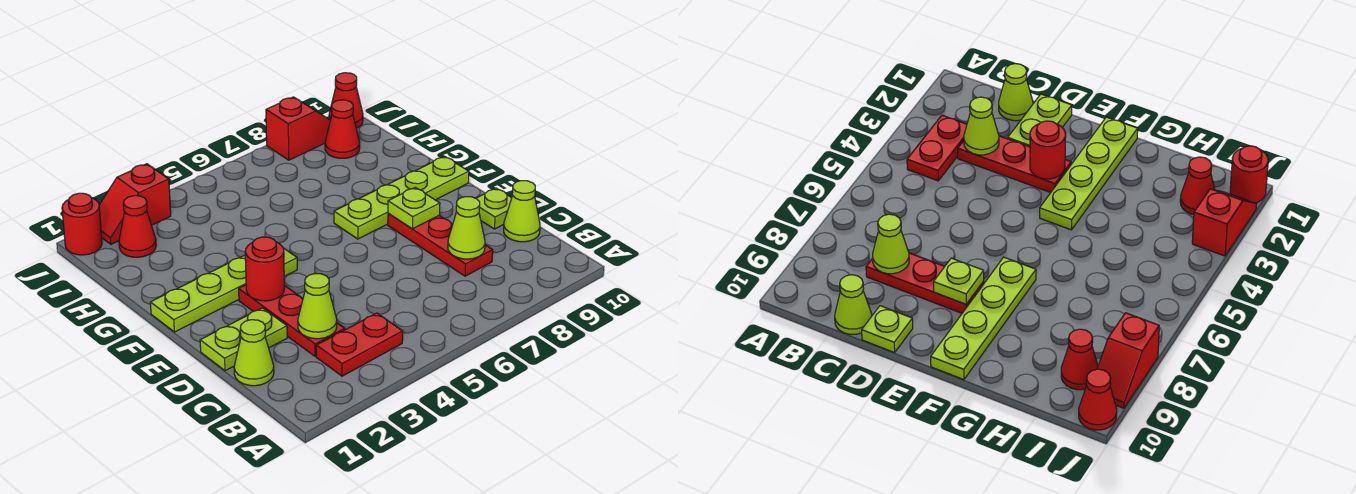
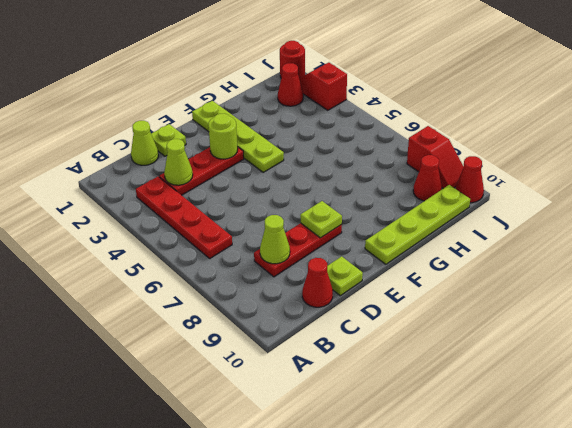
red 1x2 plate [316,313,403,376] -> red 1x4 plate [136,177,232,259]
lime 1x1 cone [504,181,540,242] -> red 1x1 cone [302,258,333,307]
lime 1x2 plate [200,308,287,371] -> lime 1x1 plate [151,124,186,156]
red 1x1 round brick [245,237,284,301] -> lime 1x1 round brick [208,114,238,159]
lime 1x4 plate [334,156,469,239] -> lime 1x4 plate turned to [365,185,470,264]

